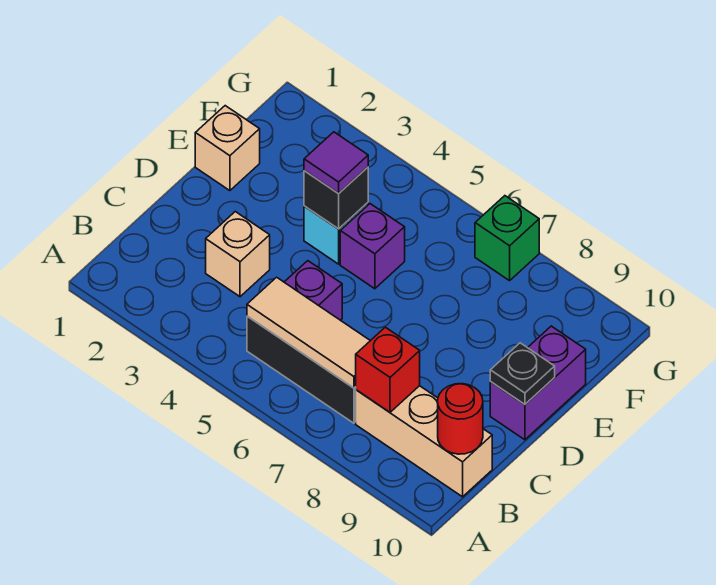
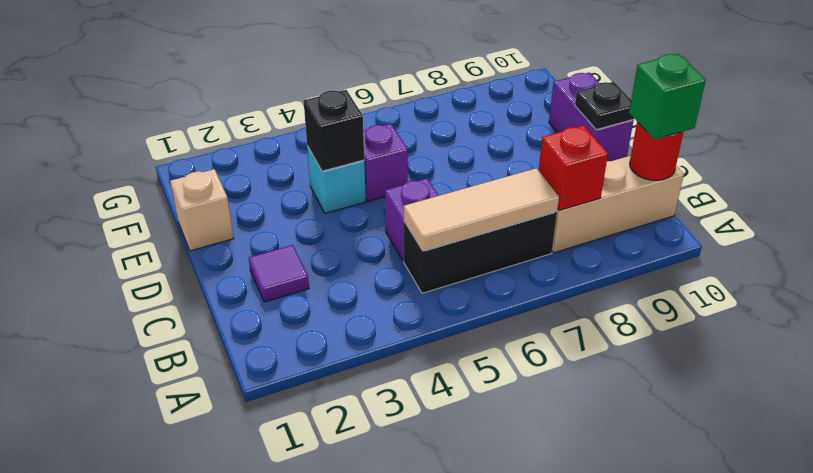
tan 1x1 brick [206,212,270,297] -> none
purple 1x1 tile [304,132,368,194] -> purple 1x1 tile moved to [249,245,309,302]
green 1x1 brick [475,196,539,281] -> green 1x1 brick moved to [629,54,706,140]

